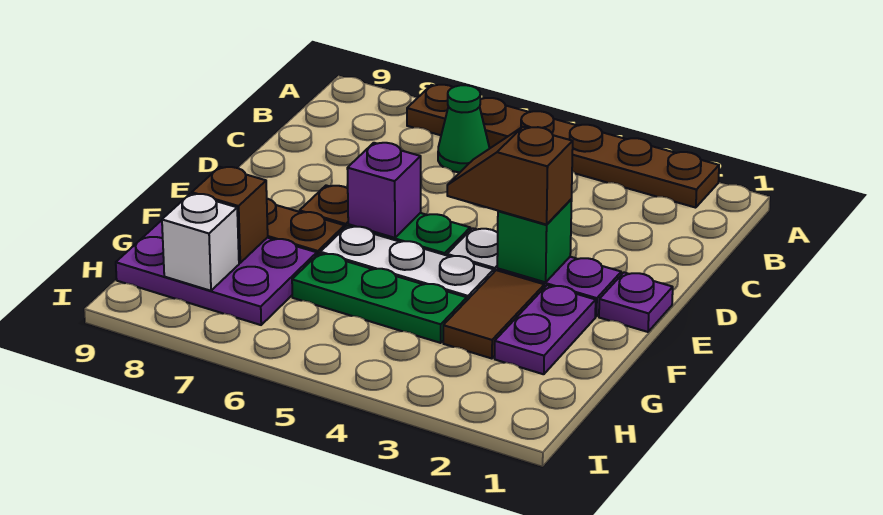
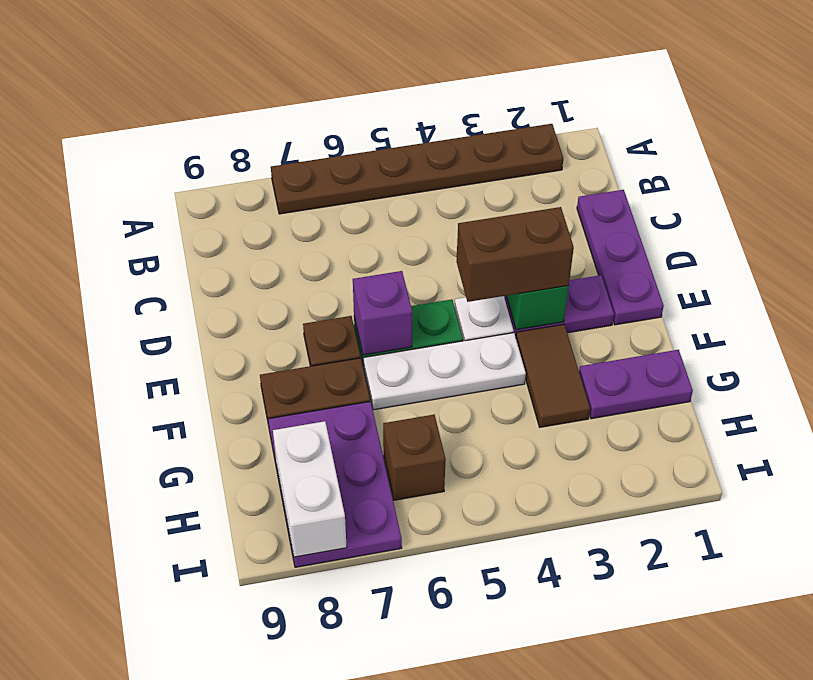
green 1x1 cone [438,85,489,172] -> none
purple 1x1 plate [599,273,673,332] -> purple 1x3 plate [577,190,664,325]
brown 1x2 slope [447,127,573,225] -> brown 1x2 brick [456,207,574,302]
purple 1x2 plate [495,285,596,374] -> purple 1x2 plate turned to [579,350,693,419]
green 1x3 plate [292,253,467,343] -> none
purple 2x3 plate [116,220,317,325] -> purple 2x3 plate turned to [268,401,402,567]
brown 1x1 brick [192,167,268,263] -> brown 1x1 brick moved to [383,415,446,500]
white 1x1 brick [162,194,239,291] -> white 1x2 brick [273,421,347,557]

